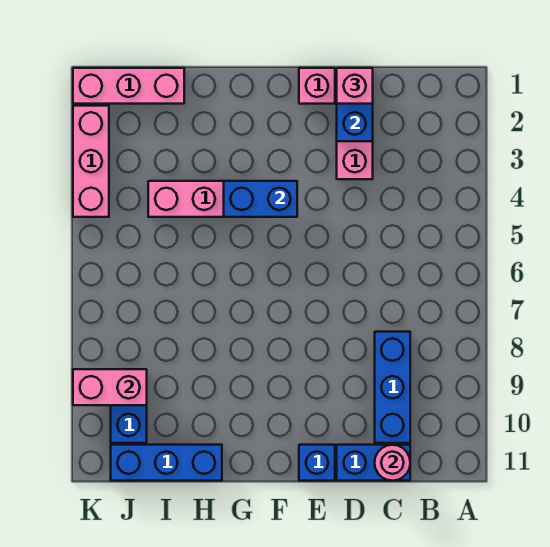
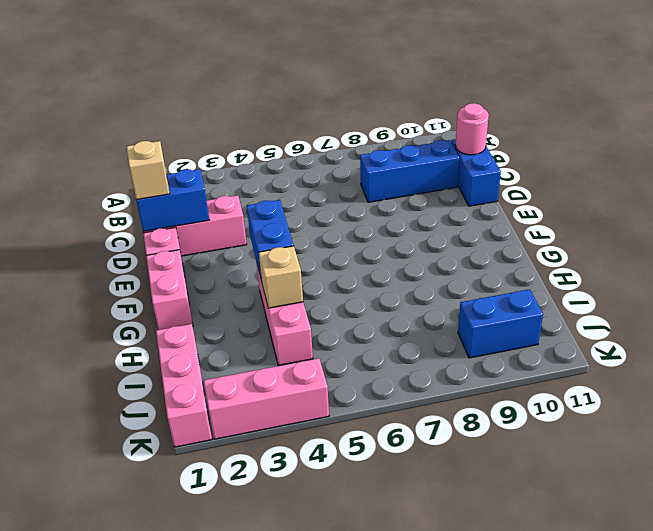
pink 1x1 brick [337,68,373,104] -> tan 1x1 brick [127,141,170,200]
blue 1x1 brick [299,445,335,481] -> none
none -> tan 1x1 brick [259,246,303,308]
blue 1x3 brick [111,445,222,481] -> none
pink 1x2 brick [73,369,147,405] -> pink 1x2 brick moved to [146,250,193,330]

